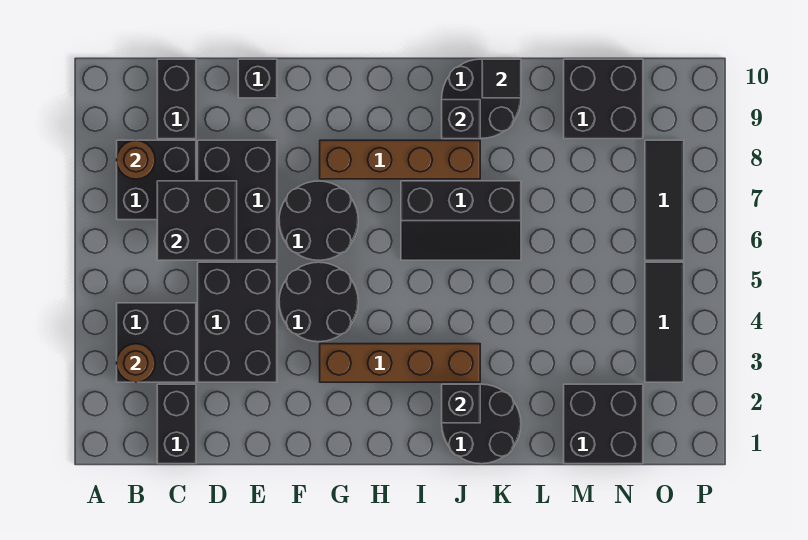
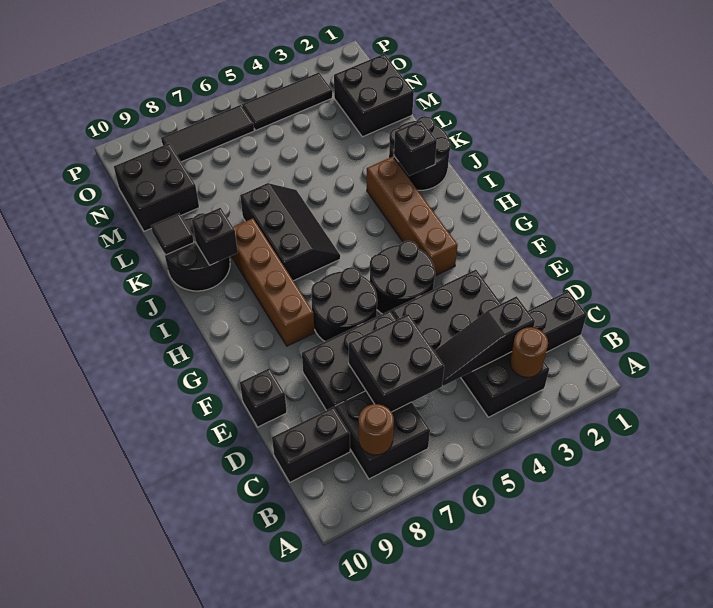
none -> black 1x3 slope [435,296,535,386]

